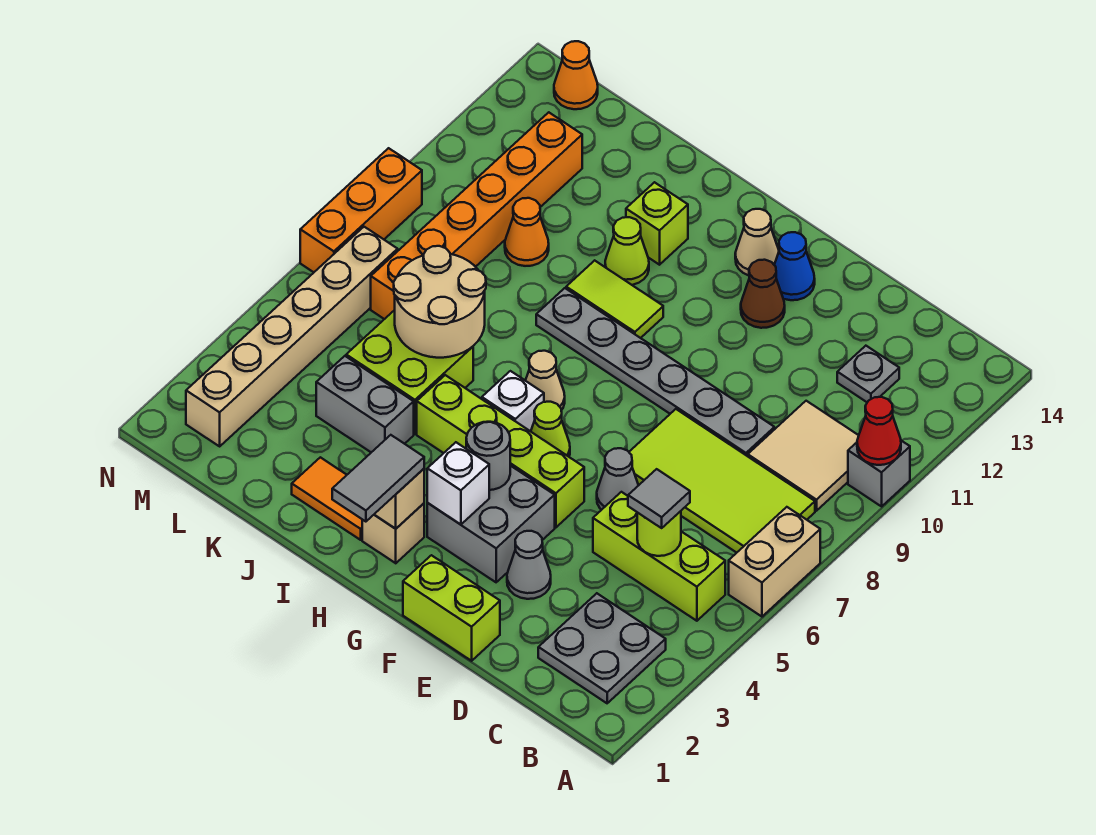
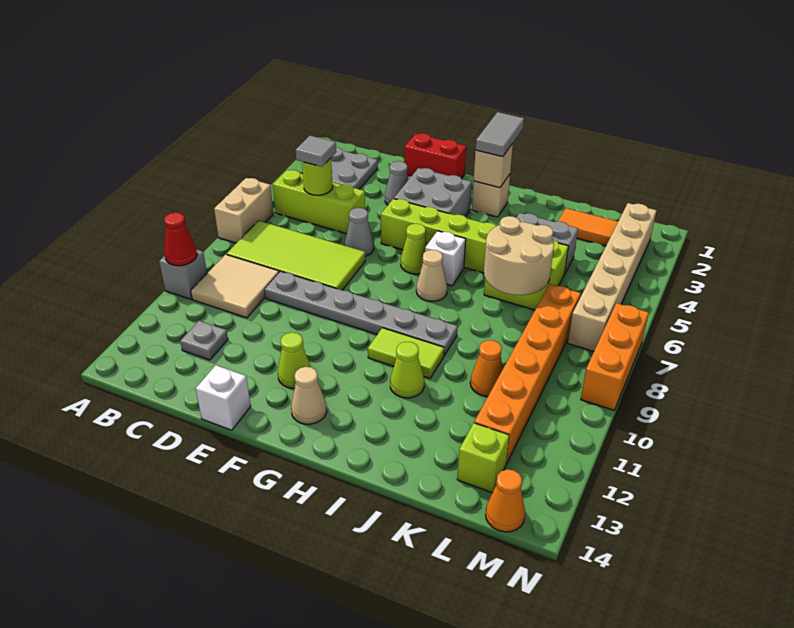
lime 1x2 brick [403,555,500,661] -> red 1x2 brick [404,133,466,179]
brown 1x1 cone [741,260,785,328] -> lime 1x1 cone [278,332,311,388]
blue 1x1 cone [774,232,815,300] -> none
white 1x1 brick [427,442,489,525] -> white 1x1 brick moved to [196,365,251,430]
grey 1x1 round brick [466,422,510,490] -> none
orange 1x2 tile [292,457,362,540] -> orange 1x2 tile moved to [558,208,618,246]
lime 1x1 brick [626,182,688,265] -> lime 1x1 brick moved to [457,423,509,493]

